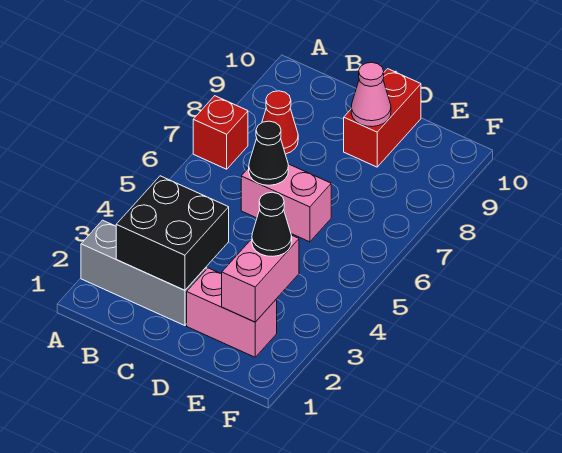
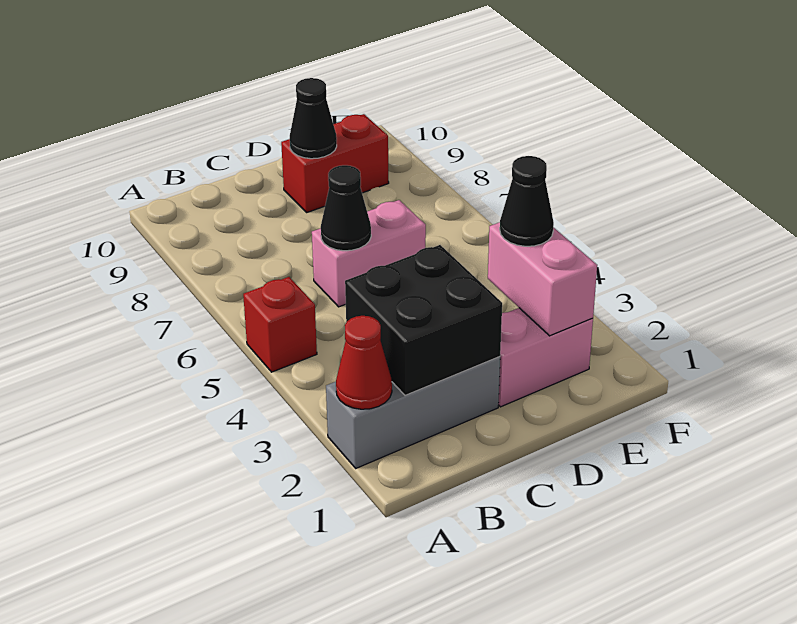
red 1x1 brick [193,96,248,169] -> red 1x1 brick moved to [243,277,317,372]
red 1x1 cone [262,91,298,154] -> red 1x1 cone moved to [336,316,392,409]
red 1x2 brick [344,69,421,167] -> red 1x2 brick turned to [281,114,389,212]
pink 1x1 cone [351,62,391,127] -> black 1x1 cone [290,78,337,159]

